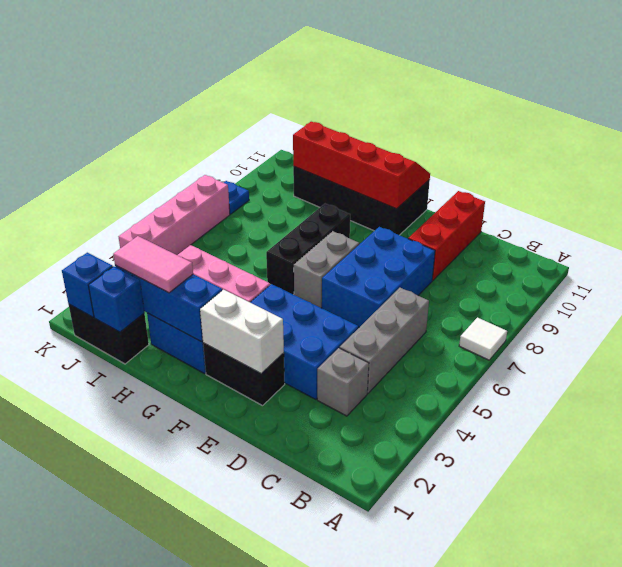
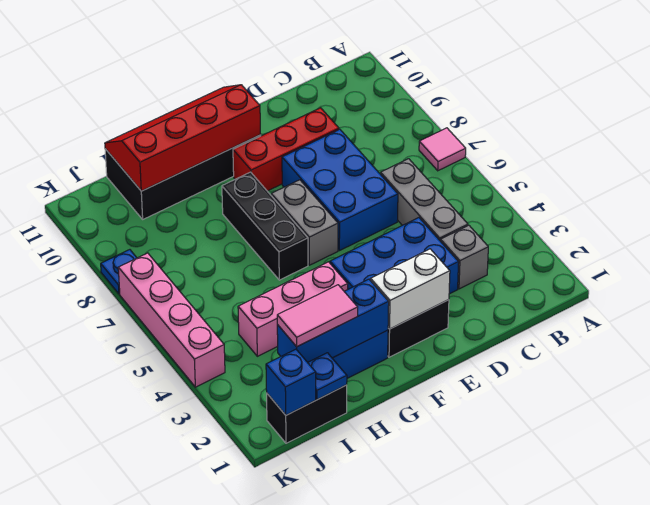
white 1x1 tile [459,318,507,360] -> pink 1x1 tile [419,128,466,171]
red 1x3 brick [408,191,485,280] -> red 1x3 brick turned to [233,108,339,191]
blue 1x1 brick [88,266,144,332] -> blue 1x1 plate [308,353,347,400]

